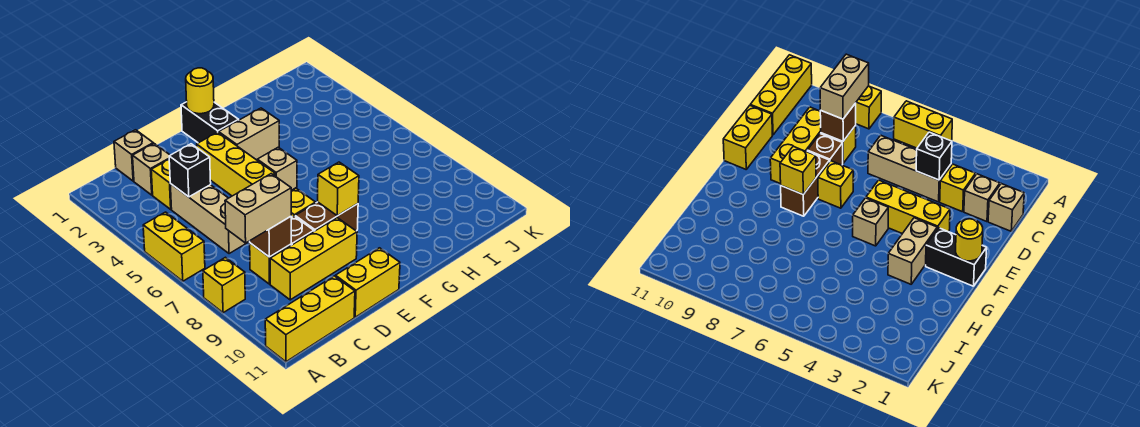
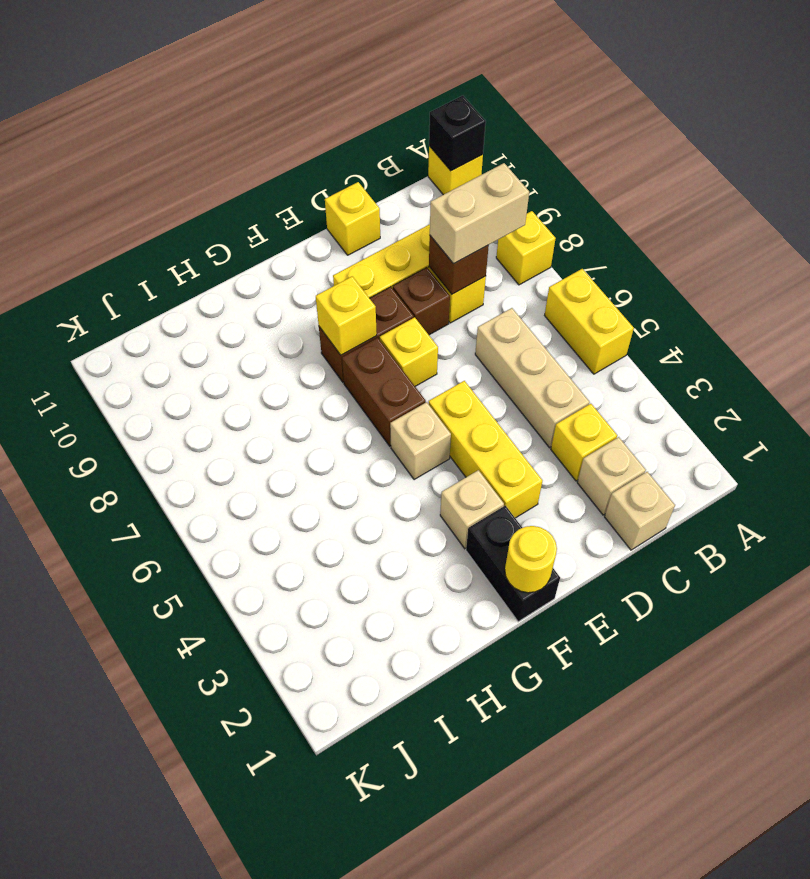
yellow 1x3 brick [265,276,355,362] -> yellow 1x1 brick [428,146,483,195]
black 1x1 brick [169,144,211,197] -> black 1x1 brick moved to [429,96,486,171]
yellow 1x2 brick [335,248,400,317] -> yellow 1x1 brick [325,182,380,255]
tan 1x2 brick [219,108,279,160] -> tan 1x1 brick [440,470,504,549]
none -> brown 1x2 brick [342,338,426,446]

